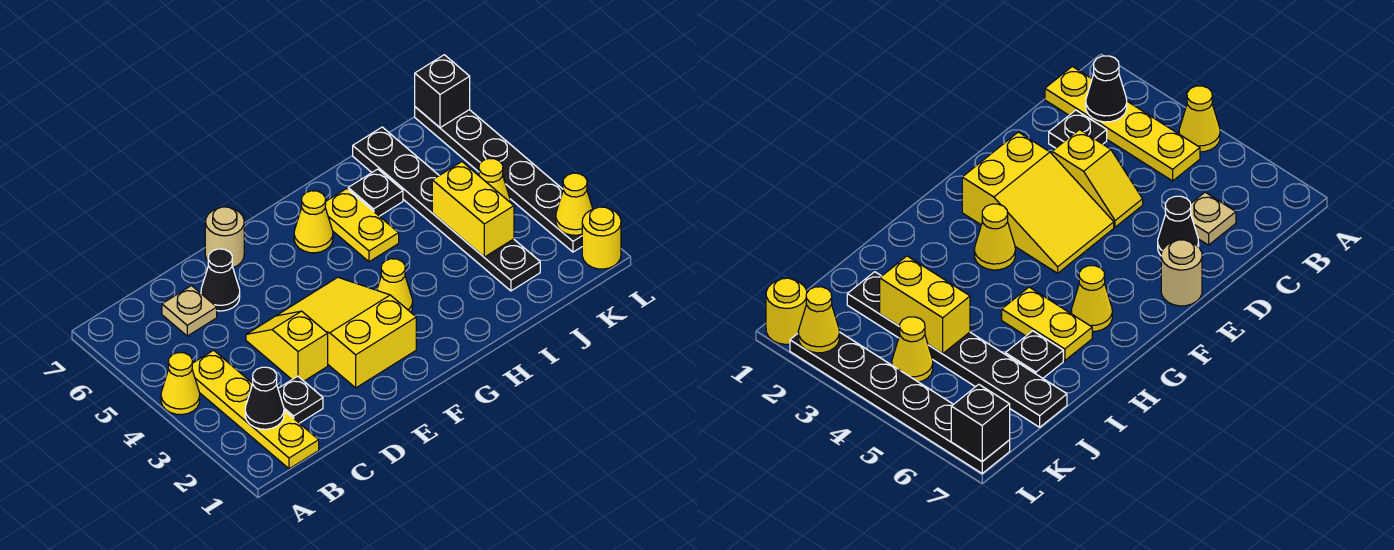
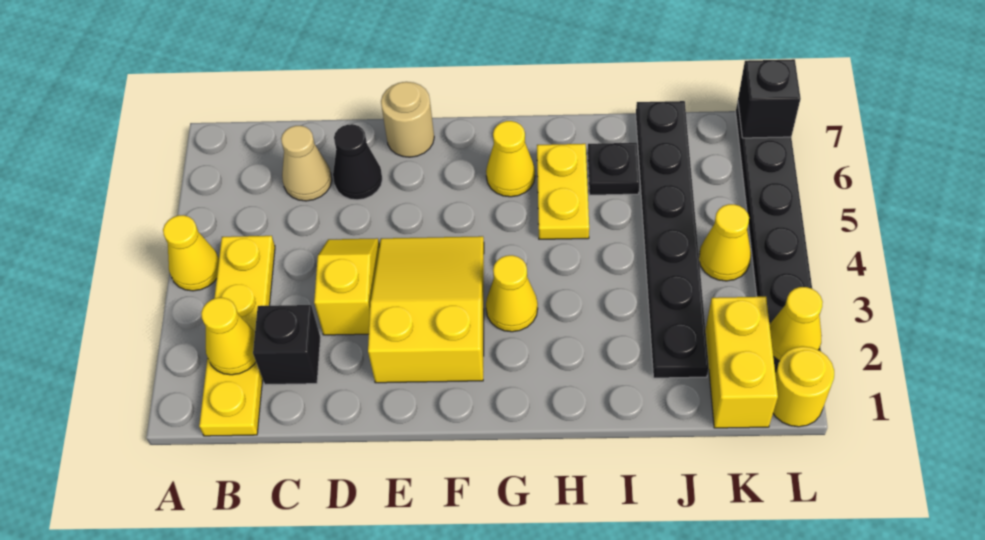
black 1x1 cone [245,367,284,429] -> yellow 1x1 cone [201,298,256,375]
black 1x1 plate [278,376,323,423] -> black 1x1 brick [253,305,321,385]
tan 1x1 plate [162,286,217,336] -> tan 1x1 cone [281,126,332,201]
yellow 1x2 brick [432,162,514,257] -> yellow 1x2 brick moved to [706,297,778,428]

